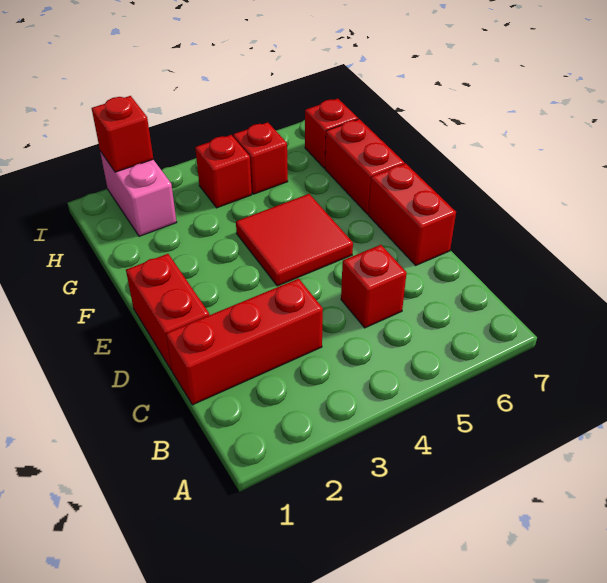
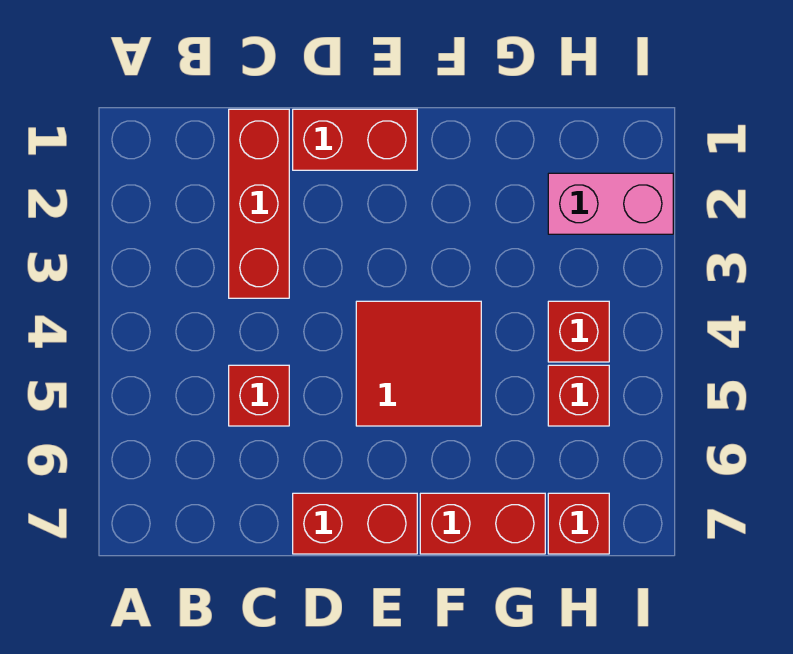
red 1x1 brick [92,96,153,172] -> none

